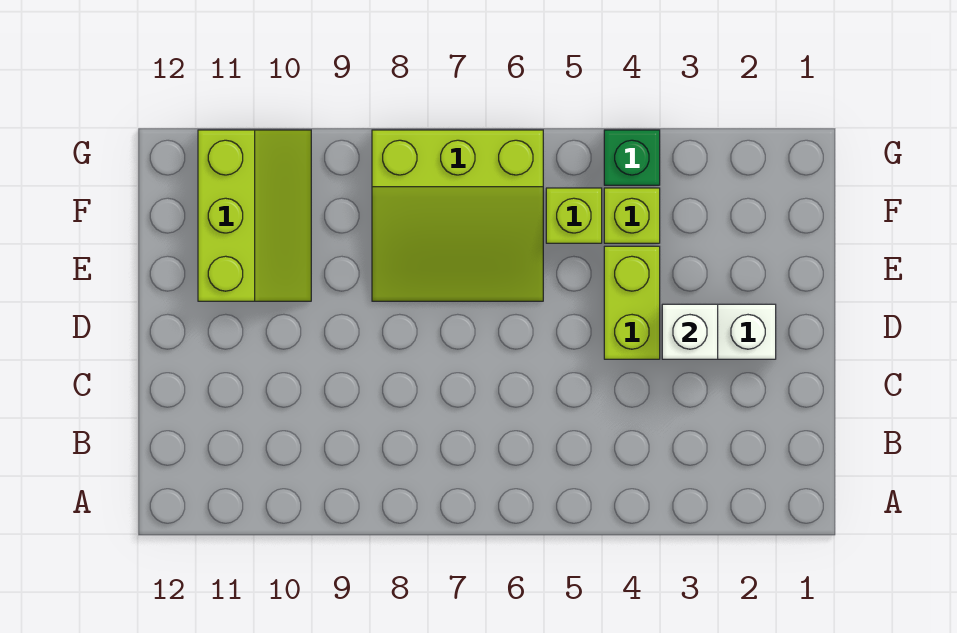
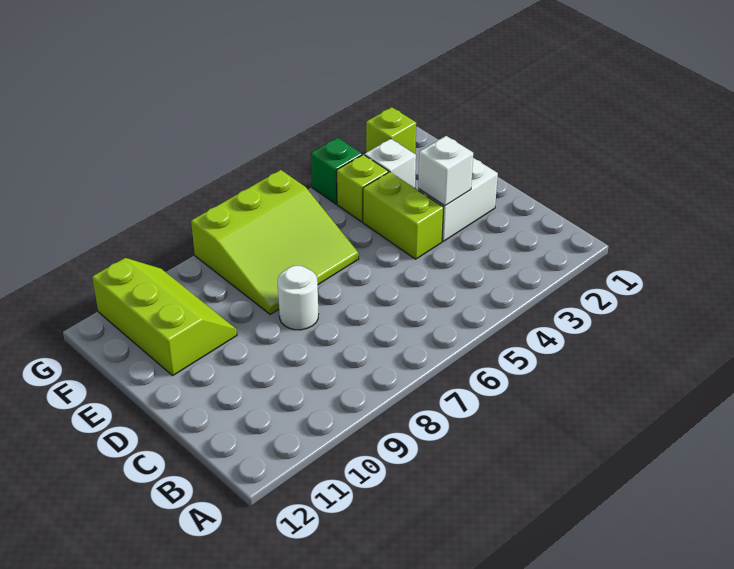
none -> white 1x1 round brick [278,266,319,330]
none -> white 1x1 brick [365,139,416,188]
lime 1x1 brick [546,188,602,243] -> lime 1x1 brick moved to [366,107,416,154]

